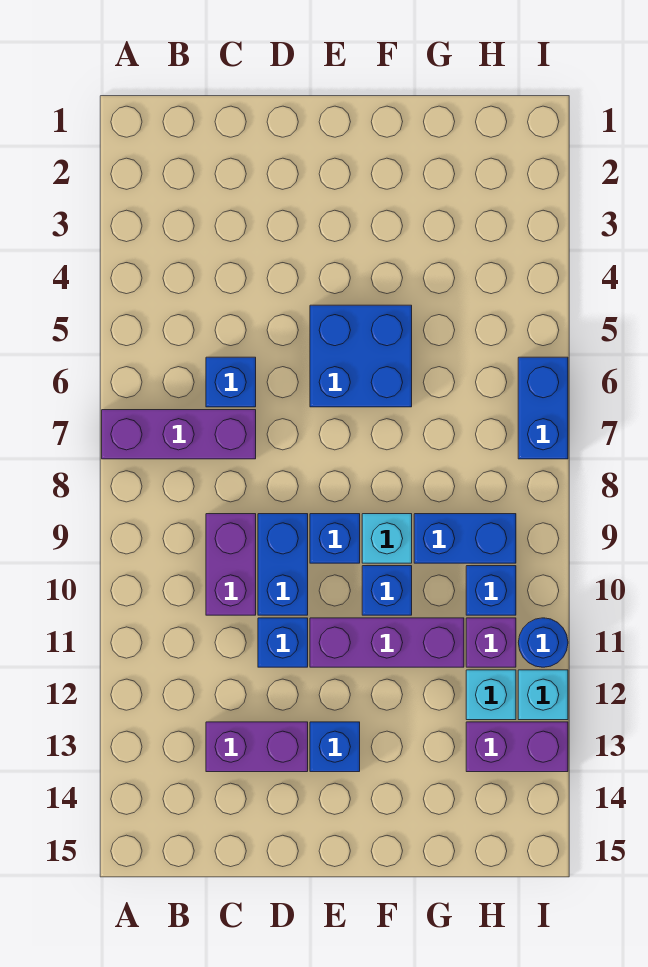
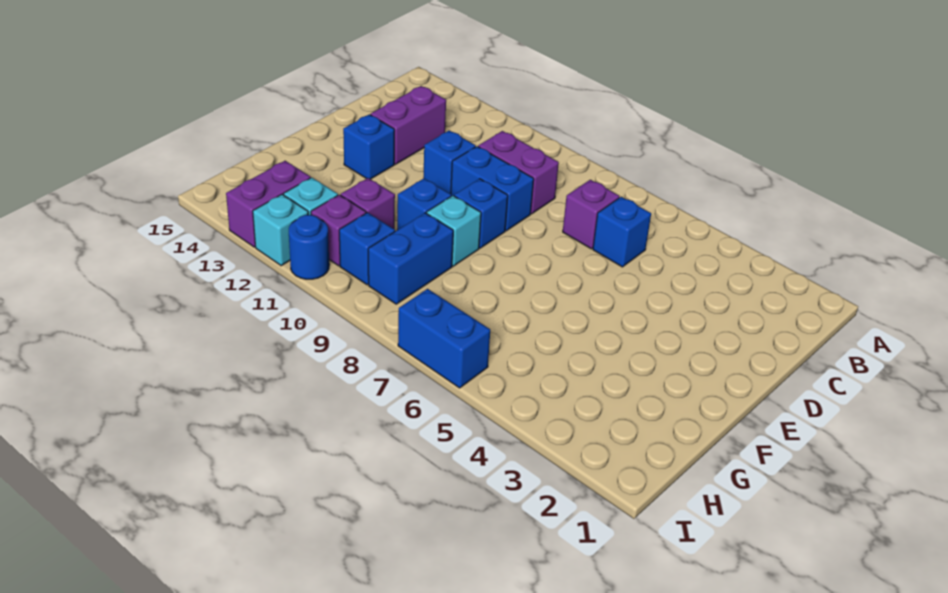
purple 1x3 brick [102,410,256,459] -> purple 1x1 brick [563,180,620,249]
blue 2x2 brick [310,305,412,407] -> none
purple 1x3 brick [310,618,464,667] -> purple 1x1 brick [341,178,395,229]

